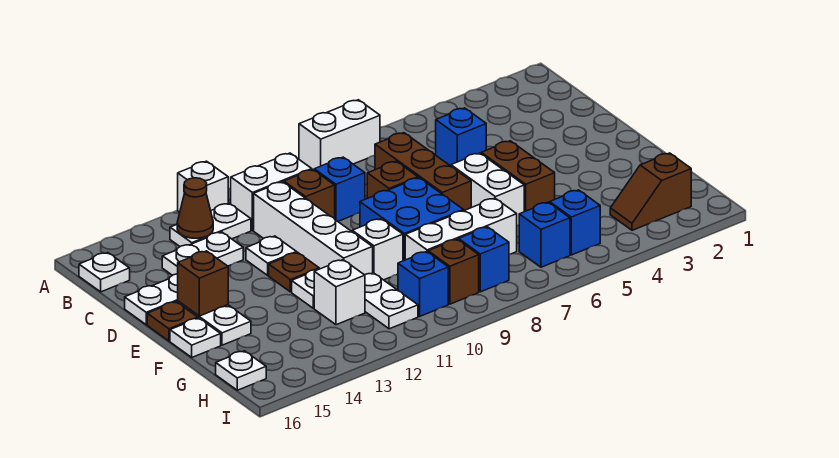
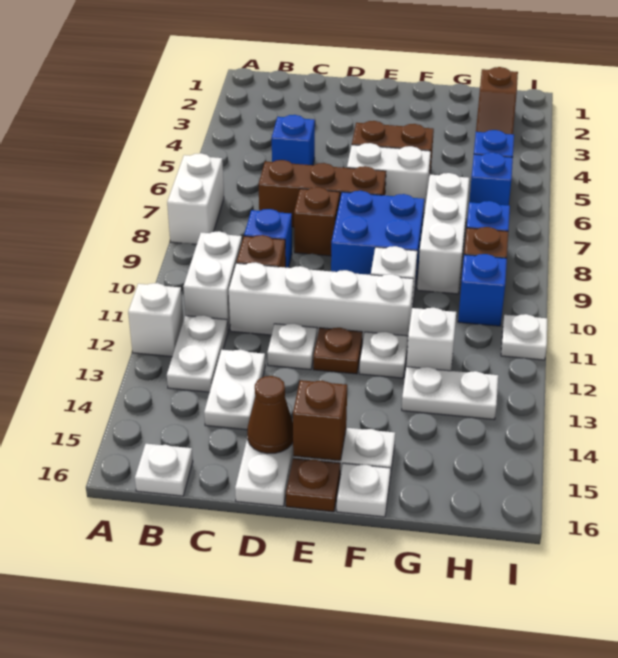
brown 1x1 cone [177,178,213,238] -> brown 1x1 cone moved to [247,376,293,453]
white 1x2 plate [365,273,418,329] -> white 1x2 plate moved to [402,367,498,420]
white 1x1 plate [216,351,266,390] -> white 1x1 plate moved to [501,314,547,360]

